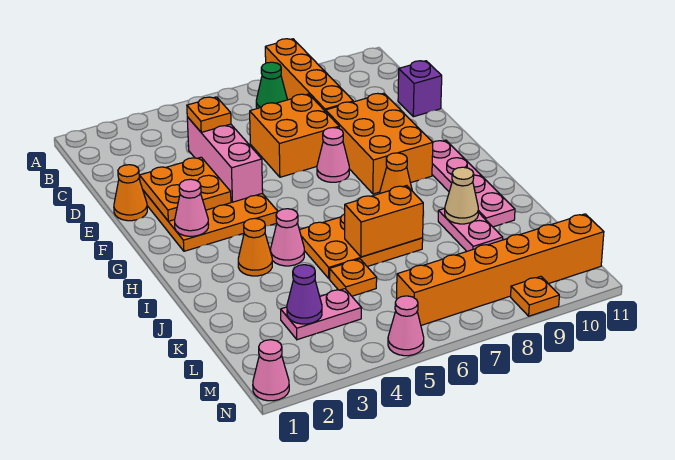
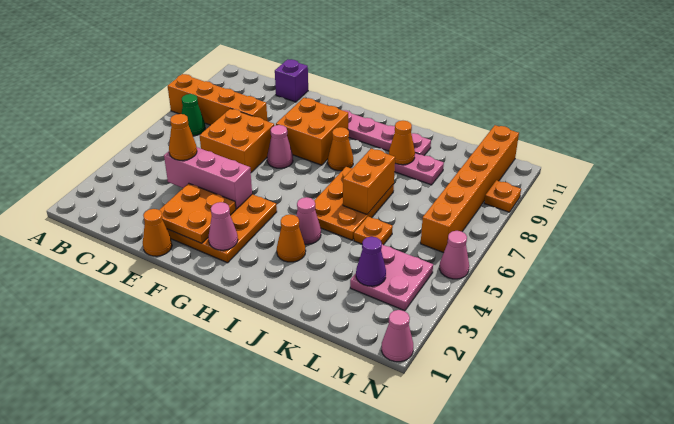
orange 1x1 plate [187,97,231,132] -> orange 1x1 cone [169,114,197,160]
orange 2x3 brick [326,93,433,194] -> orange 2x2 brick [276,98,348,165]
tan 1x1 cone [445,167,478,224] -> orange 1x1 cone [389,121,415,165]
pink 1x2 plate [281,289,361,340] -> pink 2x2 plate [350,245,433,311]

